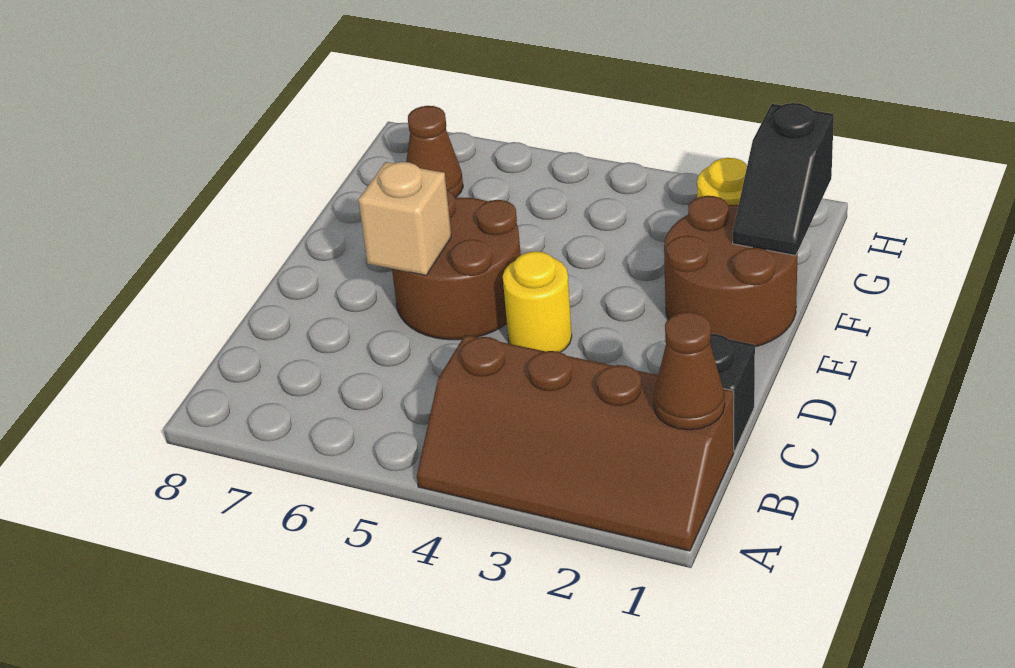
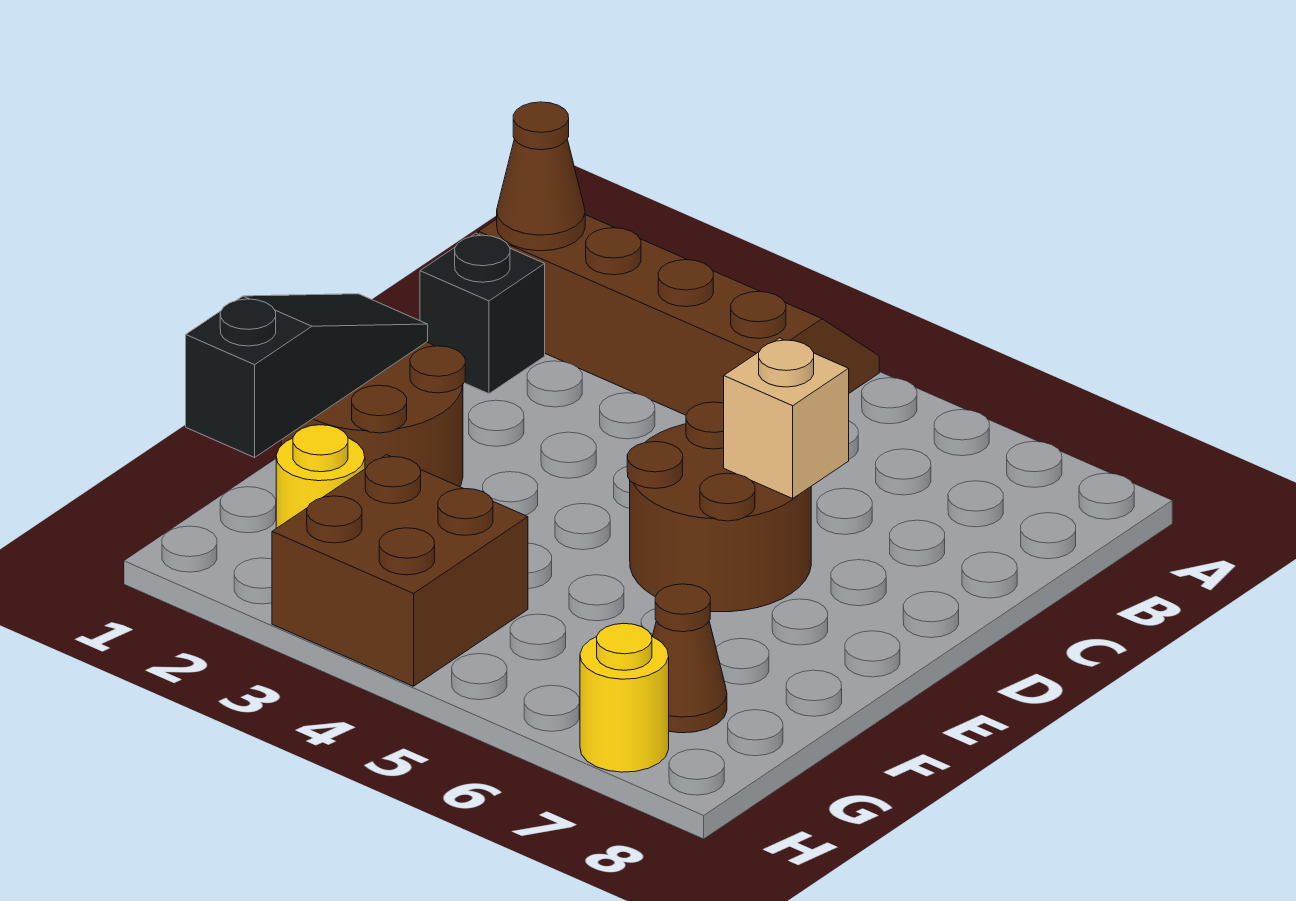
yellow 1x1 round brick [503,251,572,352] -> yellow 1x1 round brick moved to [580,623,669,772]
black 1x2 slope [733,103,834,256] -> black 1x3 slope [186,294,428,457]
none -> brown 2x2 brick [272,455,528,686]

